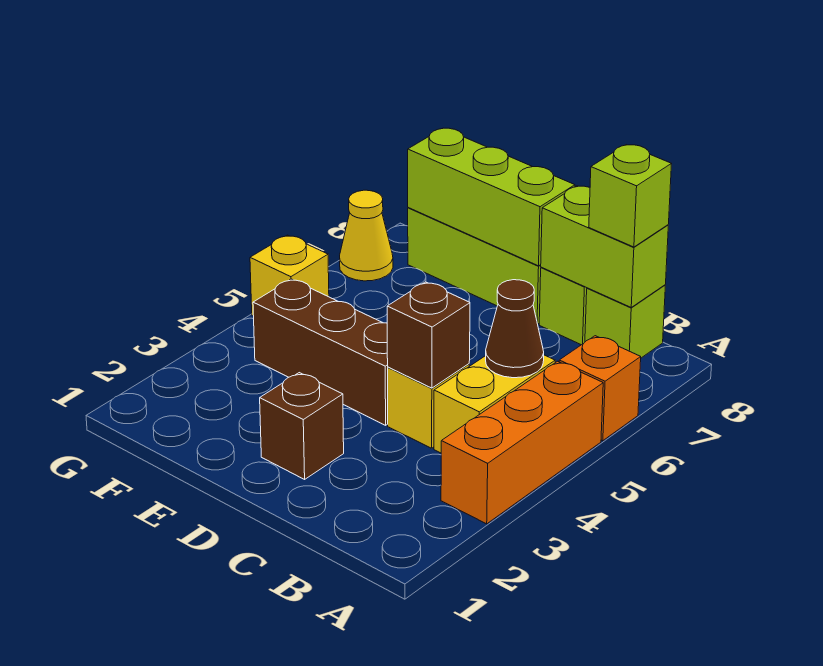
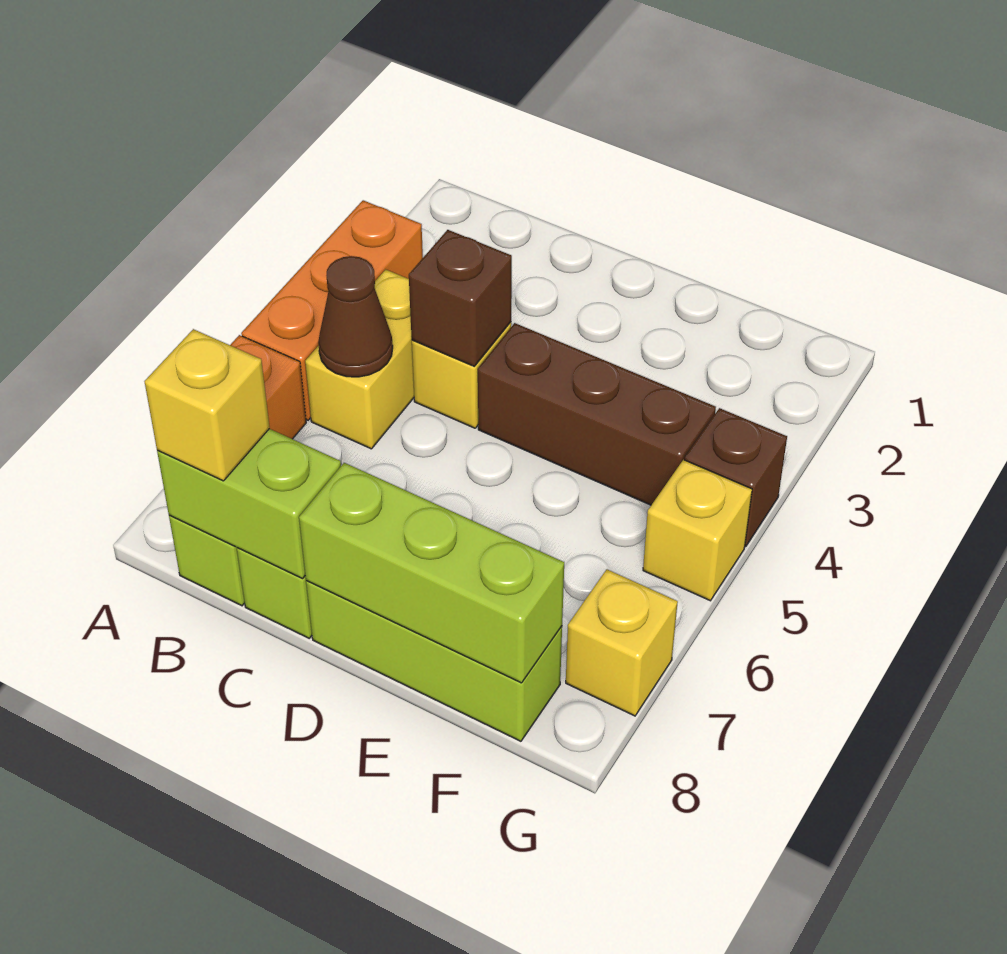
lime 1x1 brick [589,145,671,247] -> yellow 1x1 brick [145,329,270,481]
brown 1x1 brick [260,373,344,479] -> brown 1x1 brick moved to [685,408,787,547]
yellow 1x1 cone [340,190,393,281] -> yellow 1x1 brick [566,569,678,716]

